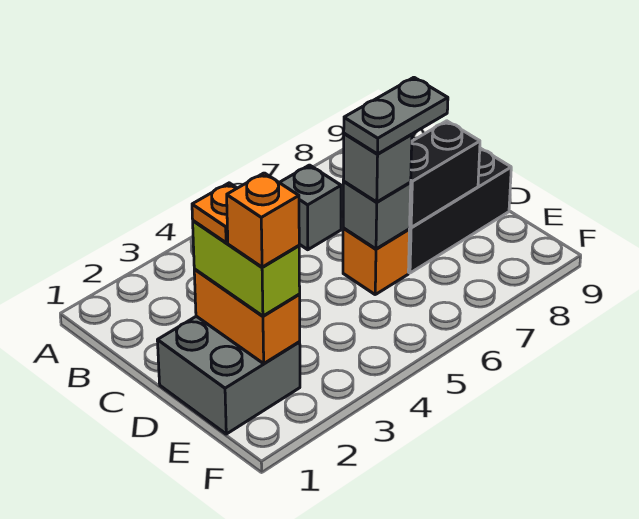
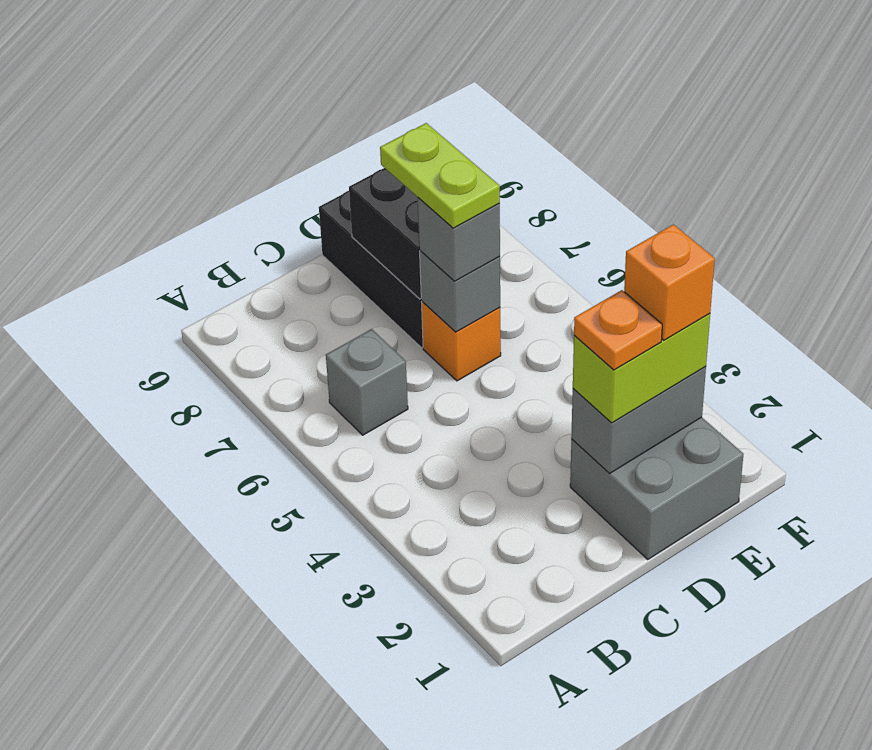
orange 1x2 brick [194,269,300,363] -> grey 1x2 brick [571,366,706,473]
grey 1x2 plate [344,77,448,154] -> lime 1x2 plate [380,123,500,228]

